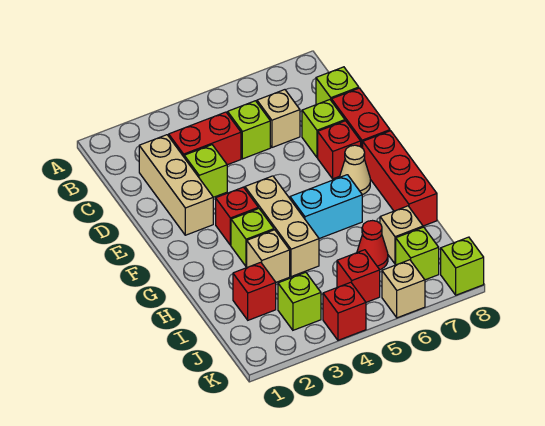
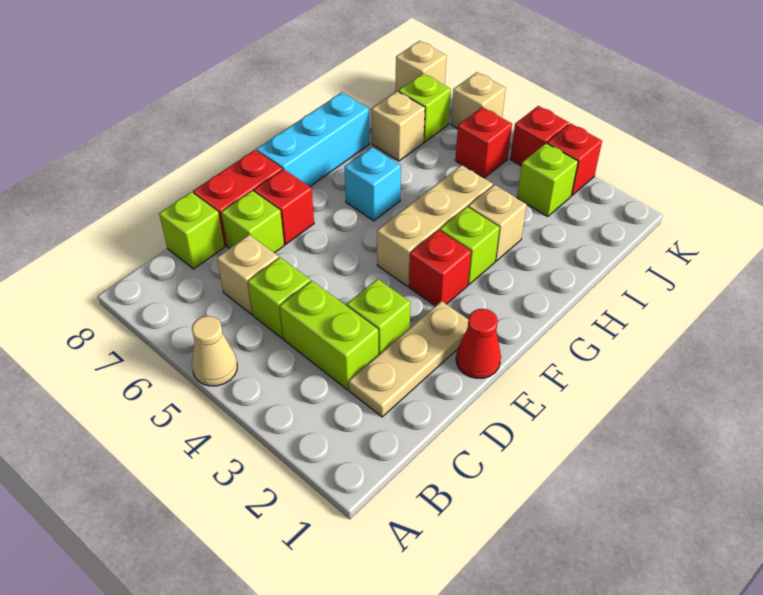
tan 1x3 brick [139,135,213,235] -> tan 1x3 plate [349,301,468,417]
red 1x2 brick [169,112,241,165] -> lime 1x2 brick [280,281,378,390]
tan 1x1 cone [340,145,370,195] -> tan 1x1 cone moved to [192,316,237,386]
red 1x3 brick [363,131,437,226] -> cyan 1x3 brick [257,92,369,187]
cyan 1x2 brick [290,175,362,239] -> cyan 1x1 brick [345,147,401,221]
red 1x1 brick [233,262,276,320] -> red 1x1 brick moved to [547,123,602,195]
red 1x1 cone [357,221,388,270] -> red 1x1 cone moved to [456,309,501,378]
lime 1x1 brick [441,237,484,295] -> tan 1x1 brick [395,41,446,92]

